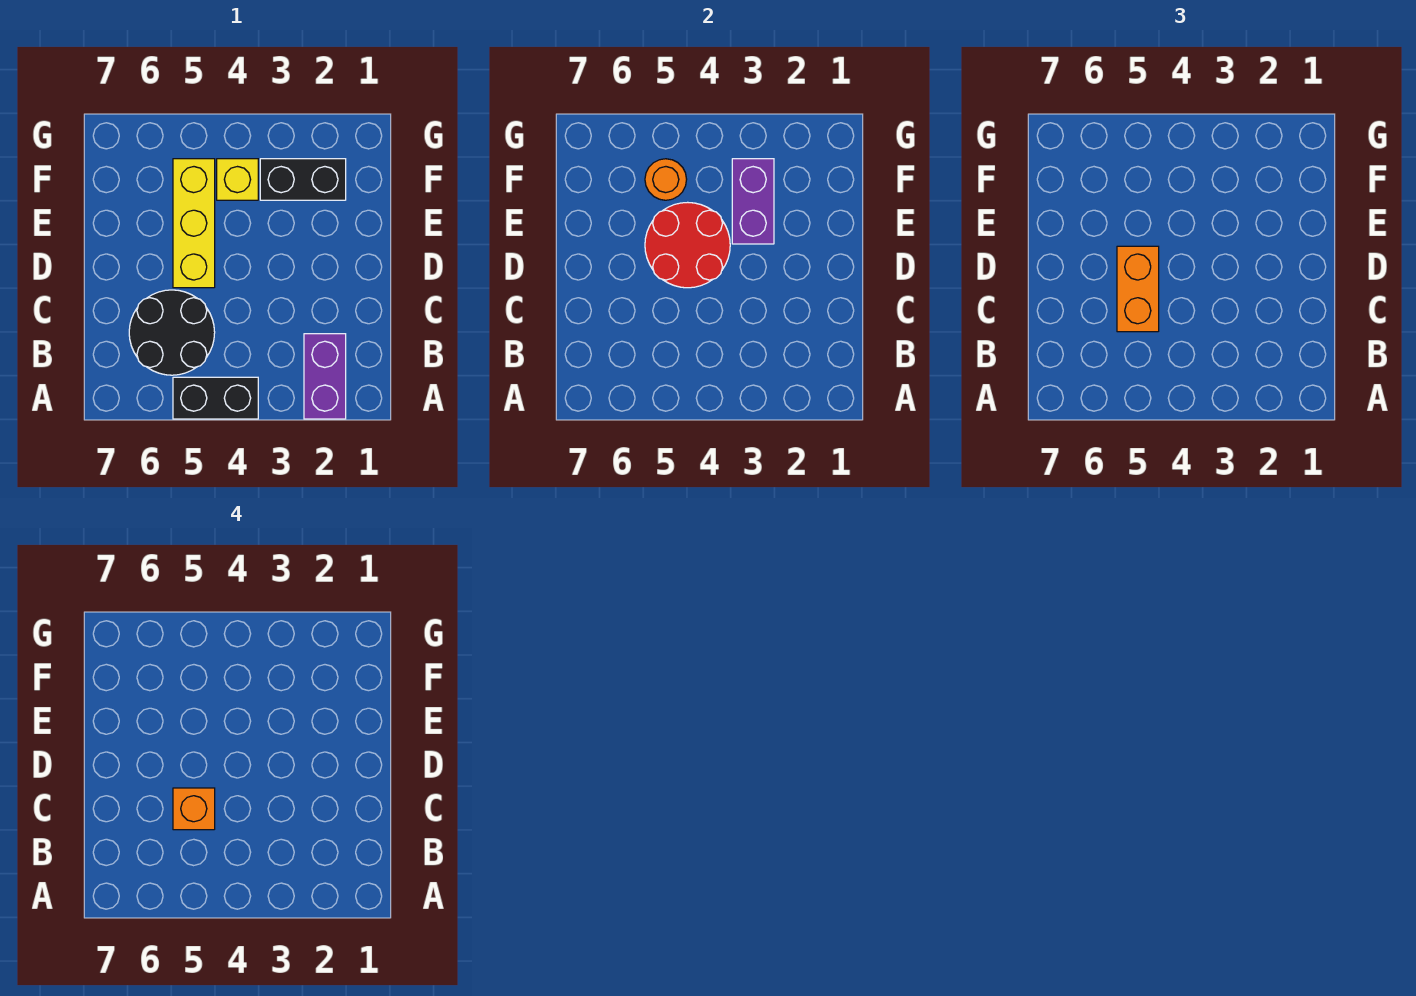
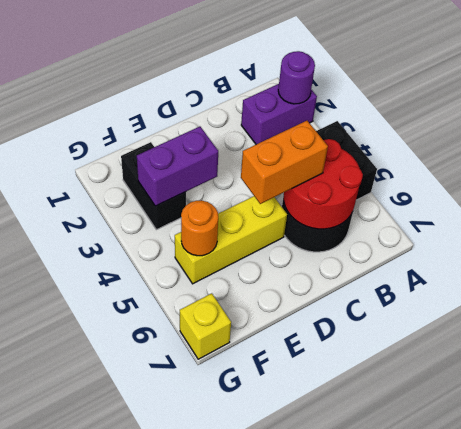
none -> purple 1x1 round brick [278,51,315,104]
orange 1x1 brick [173,788,215,830] -> none
red 2x2 round brick [645,202,730,288] -> red 2x2 round brick moved to [284,139,363,229]
yellow 1x1 brick [217,159,258,200] -> yellow 1x1 brick moved to [180,293,231,359]

